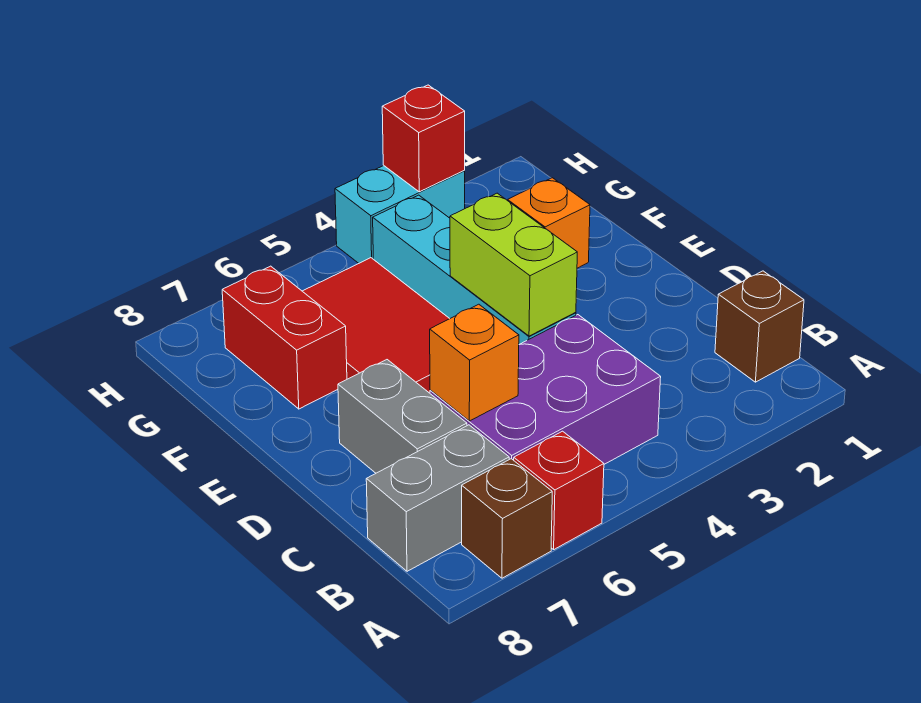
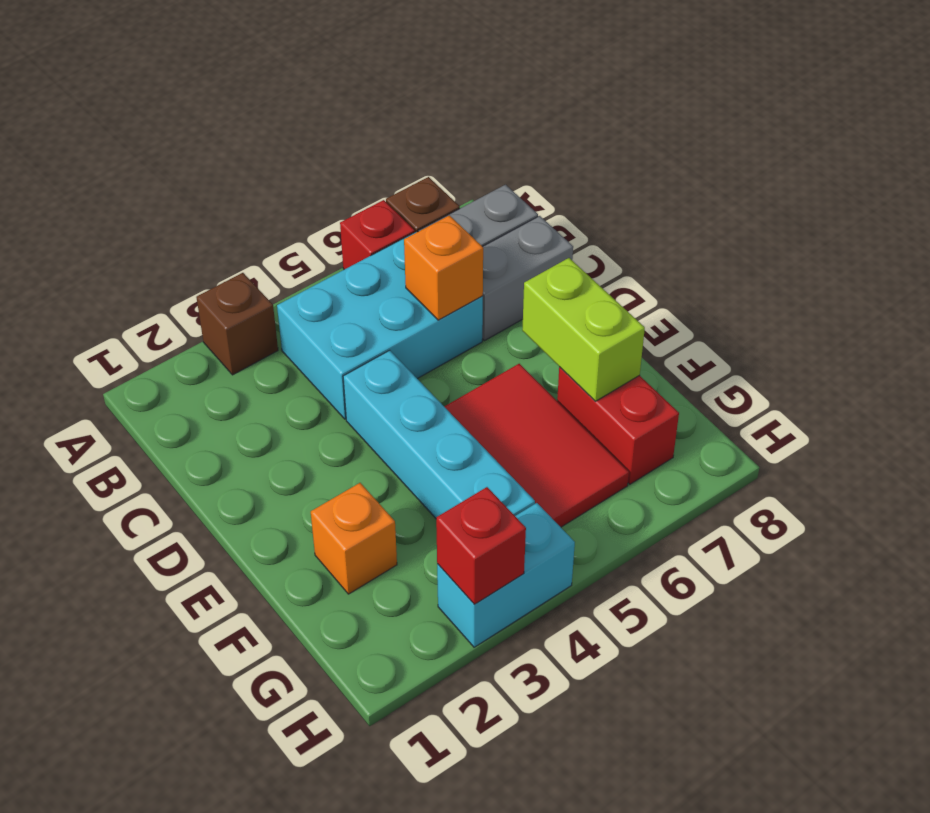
brown 1x1 brick [715,271,804,382] -> brown 1x1 brick moved to [196,273,278,375]
purple 2x3 brick [430,315,661,464] -> cyan 2x3 brick [277,232,483,419]
grey 1x2 brick [338,360,467,473] -> grey 1x2 brick turned to [482,216,573,341]
lime 1x2 brick [450,193,577,336] -> lime 1x2 brick moved to [522,258,645,401]

